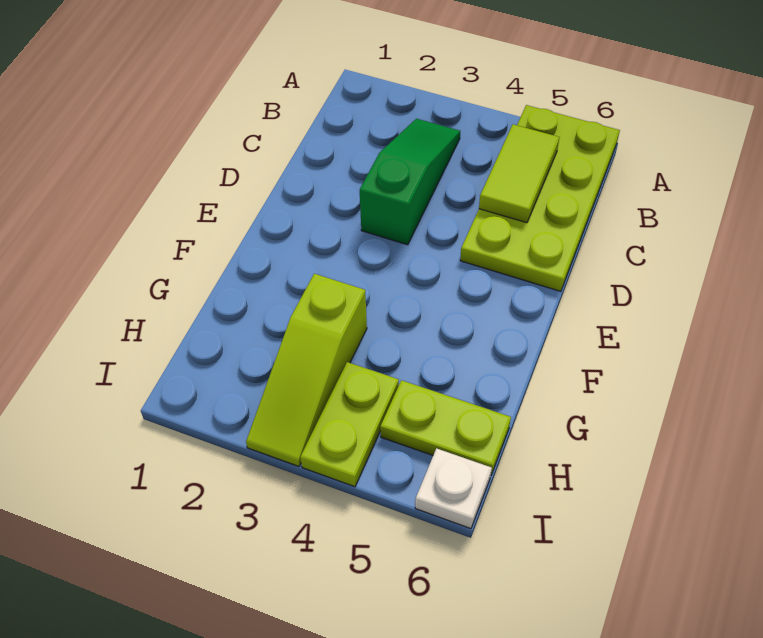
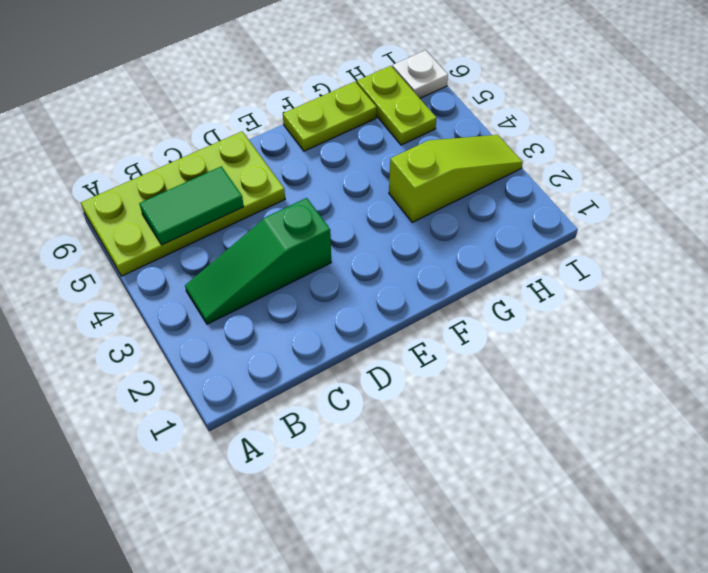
lime 1x2 tile [479,124,559,223] -> green 1x2 tile [139,166,244,245]
lime 1x2 plate [300,362,399,487] -> lime 1x2 plate moved to [283,82,376,151]

